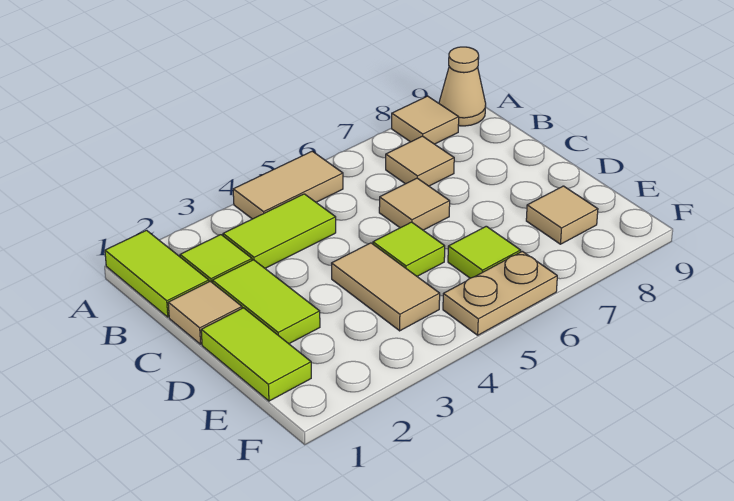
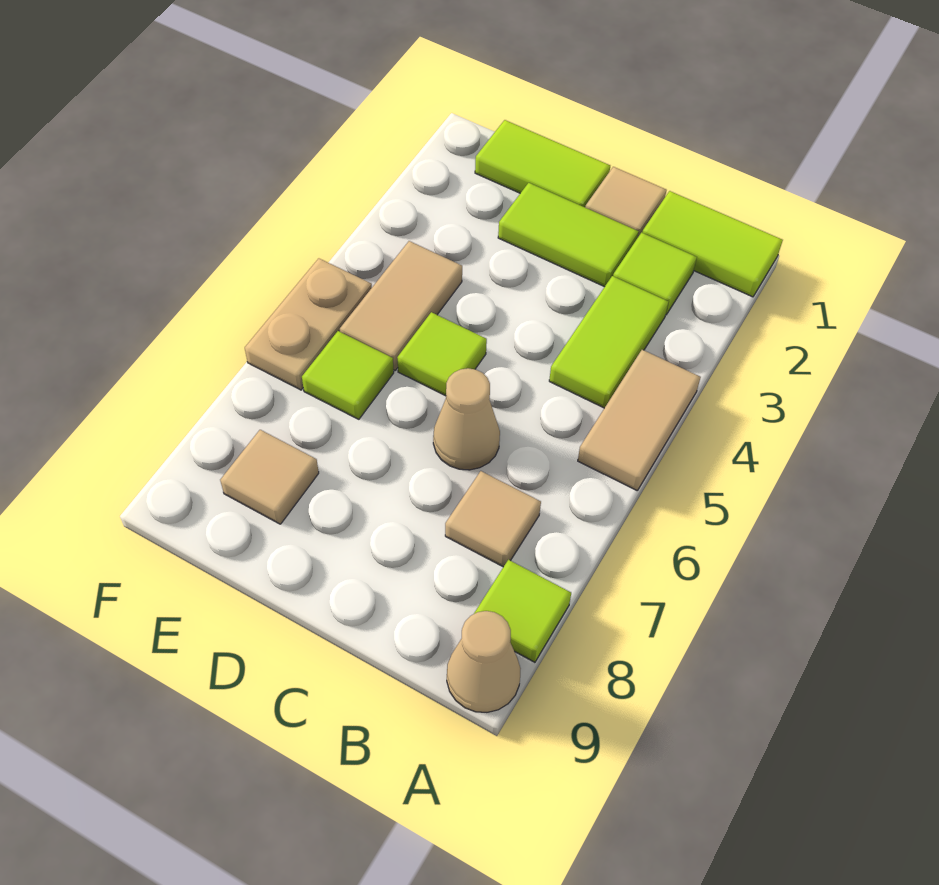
tan 1x1 tile [392,96,459,144] -> lime 1x1 tile [474,560,571,662]
tan 1x1 tile [379,178,450,230] -> tan 1x1 cone [433,368,500,470]
tan 1x2 tile [332,243,440,331] -> tan 1x2 tile turned to [340,241,462,370]

